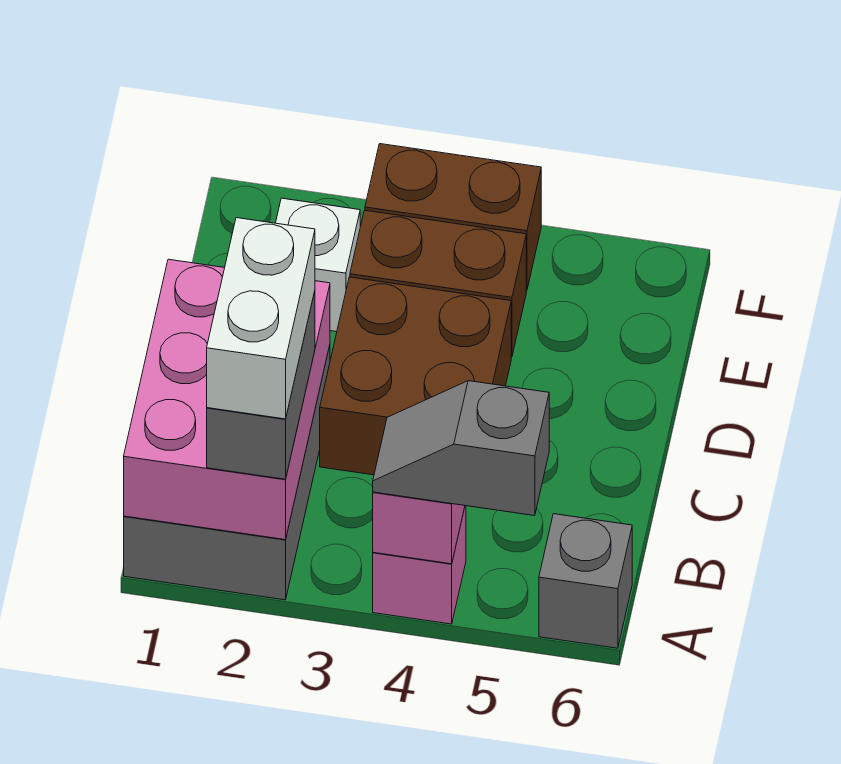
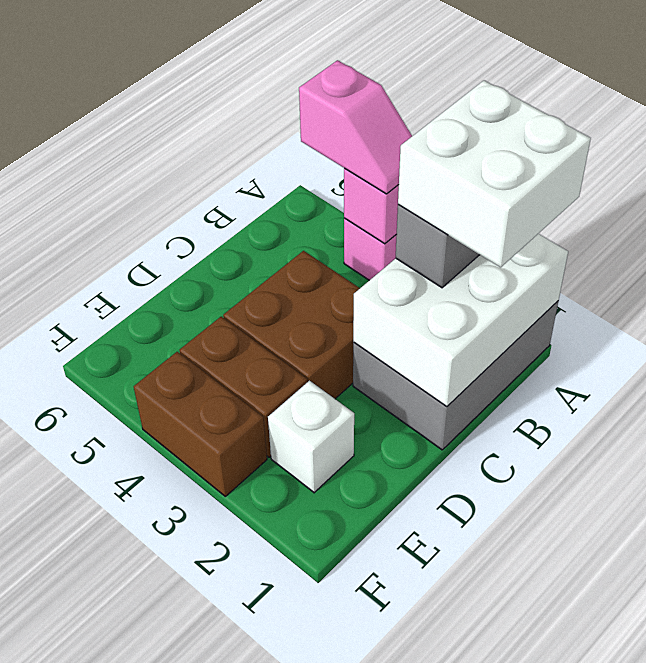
pink 2x3 brick [124,259,330,540] -> white 2x3 brick [353,233,568,407]
white 1x2 brick [207,218,315,419] -> white 2x2 brick [398,80,591,267]
grey 1x2 slope [373,381,549,516] -> pink 1x2 slope [299,60,412,194]
grey 1x1 brick [539,514,632,648] -> none

